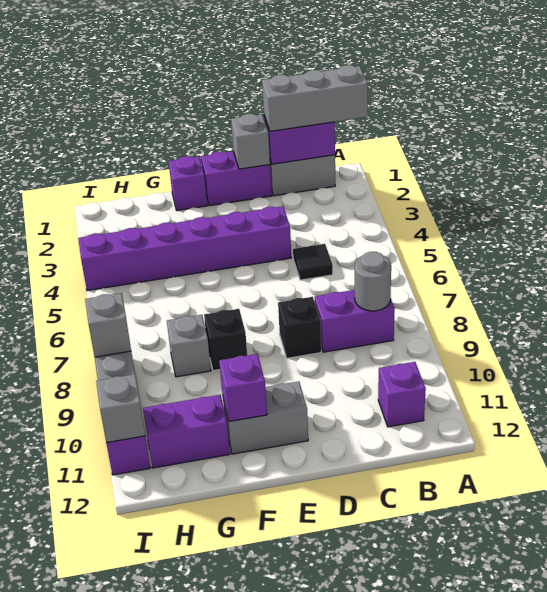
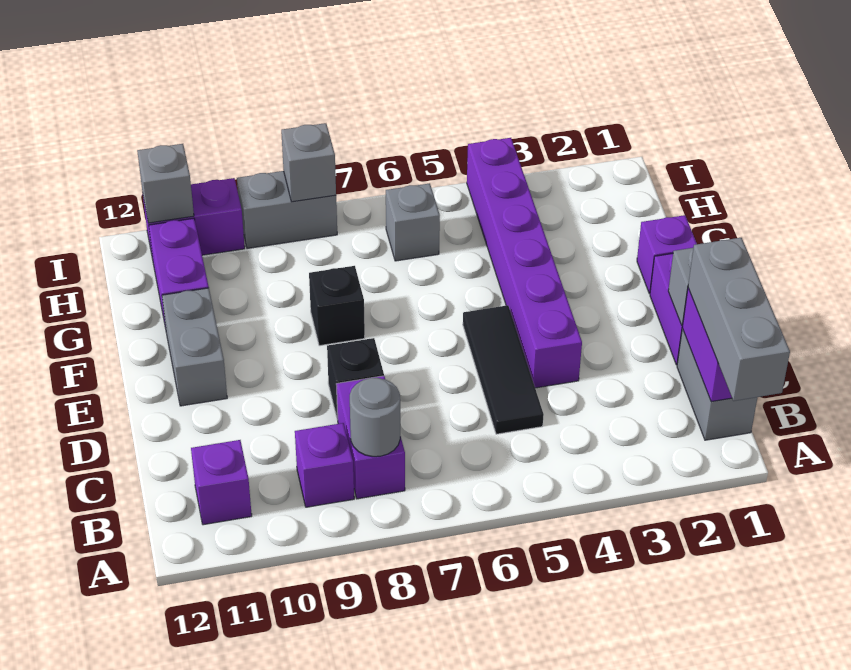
black 1x1 tile [293,244,333,280] -> black 1x3 tile [463,305,544,434]
purple 1x1 brick [219,354,267,422] -> purple 1x1 brick moved to [295,423,354,507]
grey 1x1 brick [167,315,211,377] -> grey 1x1 brick moved to [386,183,440,261]

